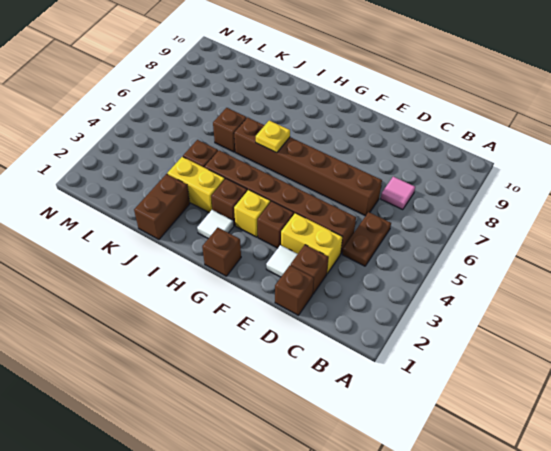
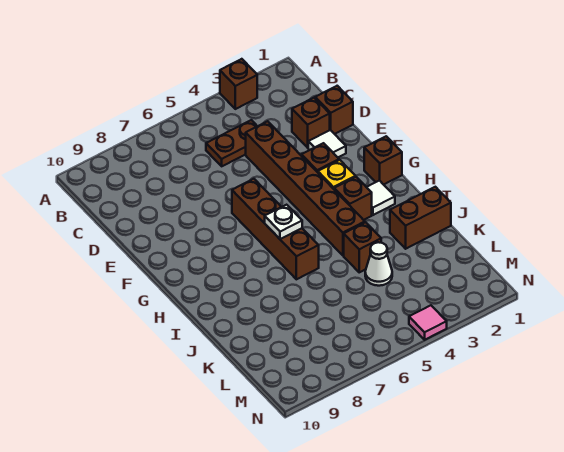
pink 1x1 tile [381,177,415,210] -> pink 1x1 tile moved to [409,305,447,340]
yellow 1x2 brick [281,213,342,274] -> none
brown 1x6 brick [234,117,382,216] -> brown 1x4 brick [232,179,319,279]
yellow 1x1 plate [256,121,290,153] -> white 1x1 plate [265,205,302,239]
yellow 1x2 brick [167,157,225,212] -> none
brown 1x1 brick [213,108,247,152] -> brown 1x1 brick moved to [220,59,257,109]
none -> white 1x1 cone [365,242,392,286]

